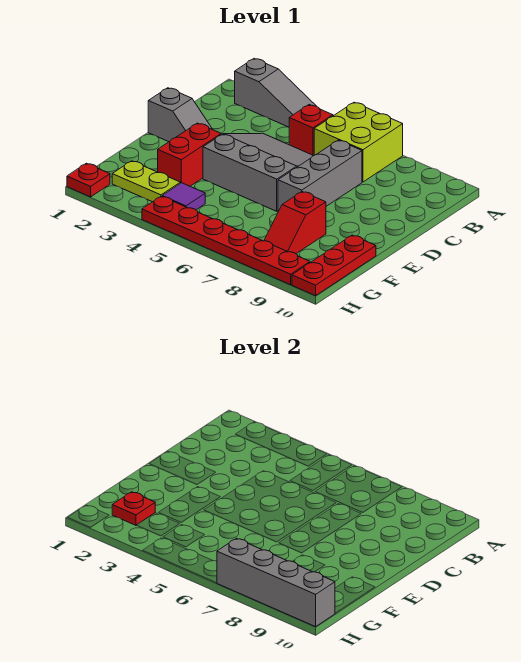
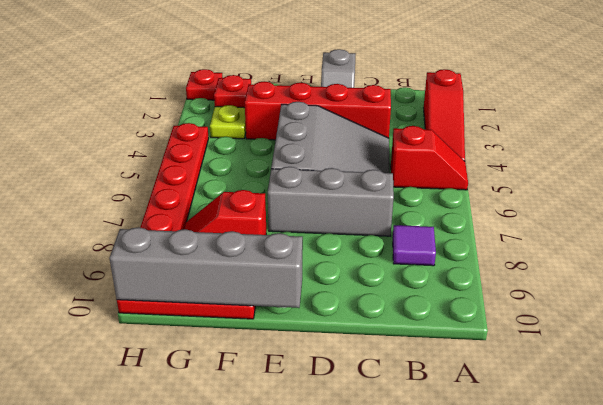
grey 1x3 slope [235,59,316,127] -> red 1x3 slope [424,69,465,161]
lime 2x2 brick [314,102,403,182] -> none
red 1x2 brick [158,123,221,186] -> red 1x4 brick [245,82,391,140]
purple 1x1 tile [162,183,205,210] -> purple 1x1 tile moved to [393,225,436,266]
grey 1x4 brick [217,538,335,627] -> grey 1x4 brick turned to [109,227,303,308]

